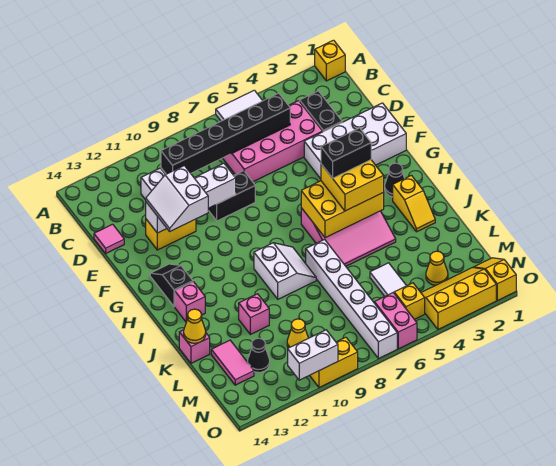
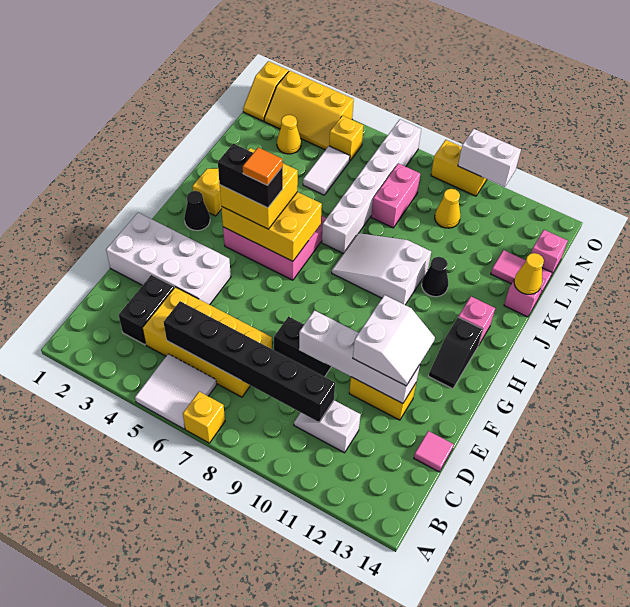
yellow 1x1 brick [315,40,345,81] -> yellow 1x1 brick moved to [183,392,225,443]
pink 2x4 brick [223,101,322,182] -> yellow 2x4 brick [143,287,272,397]
none -> orange 1x1 tile [243,147,283,185]
white 2x2 slope [254,243,316,299] -> white 2x3 slope [332,233,431,305]
pink 1x1 brick [239,294,269,334] -> pink 1x1 brick moved to [531,230,568,276]
pink 1x2 tile [211,340,254,385] -> pink 1x2 tile turned to [491,250,552,295]
black 1x1 cone [248,338,270,372] -> black 1x1 cone moved to [422,257,448,297]
pink 1x2 brick [374,293,417,349] -> pink 1x2 brick moved to [371,163,420,228]

